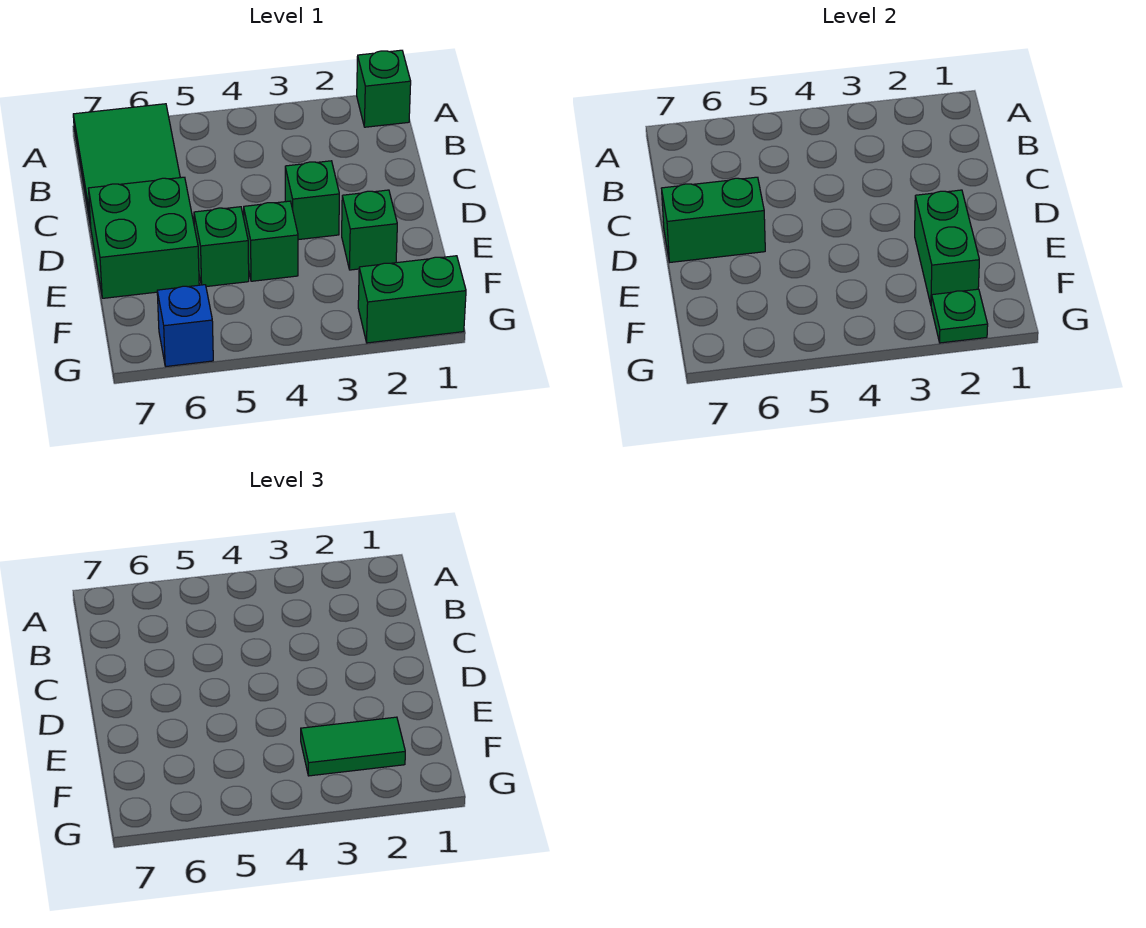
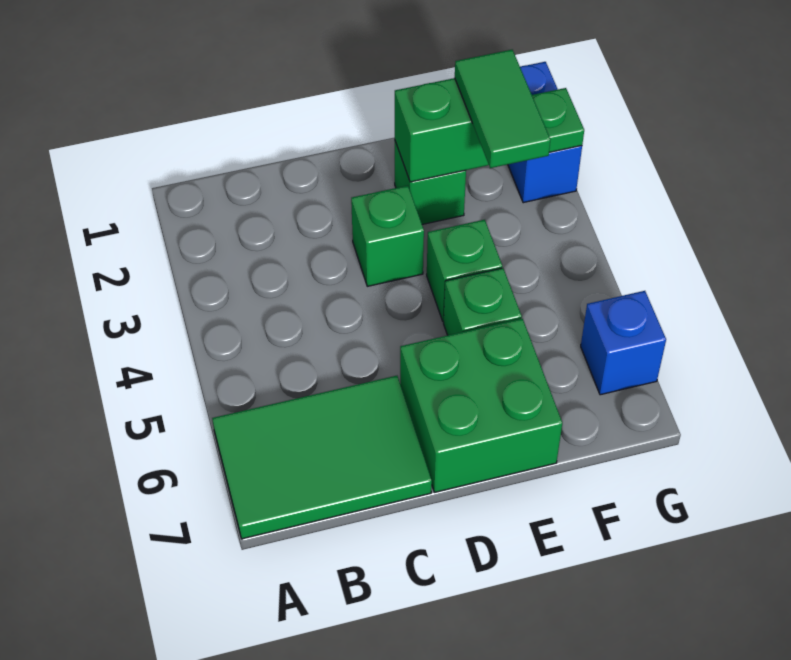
green 1x1 brick [357,50,411,127] -> none
green 1x2 brick [662,177,765,262] -> none
green 1x2 brick [358,256,466,343] -> blue 1x2 brick [508,62,582,203]

